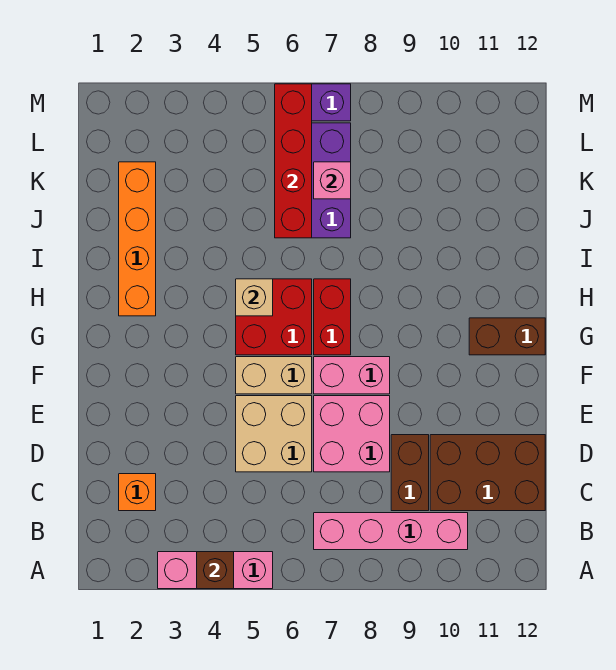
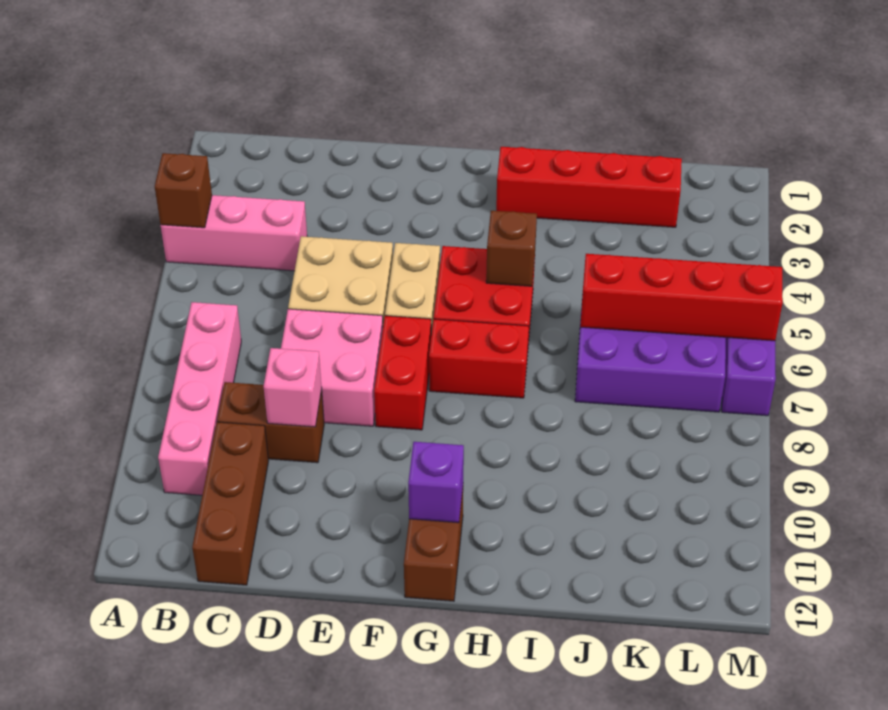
pink 1x3 brick [158,552,273,589] -> pink 1x3 brick turned to [161,195,307,271]
orange 1x1 brick [119,474,156,511] -> none
brown 2x3 brick [430,435,545,511] -> brown 1x3 brick [192,422,269,585]
pink 1x2 brick [314,357,390,394] -> red 1x2 brick [374,316,431,430]
none -> purple 1x1 brick [408,442,464,523]
orange 1x4 brick [119,162,156,316] -> red 1x4 brick [496,147,682,227]
tan 1x1 brick [236,279,273,316] -> brown 1x1 brick [486,211,537,286]
pink 1x1 brick [314,162,351,199] -> pink 1x1 brick moved to [264,348,322,427]

